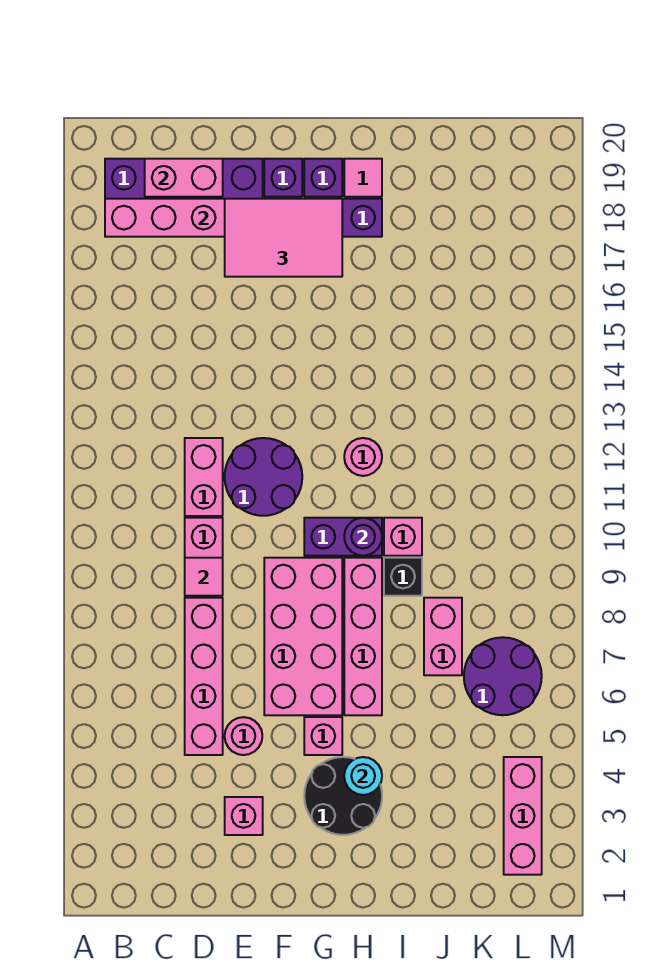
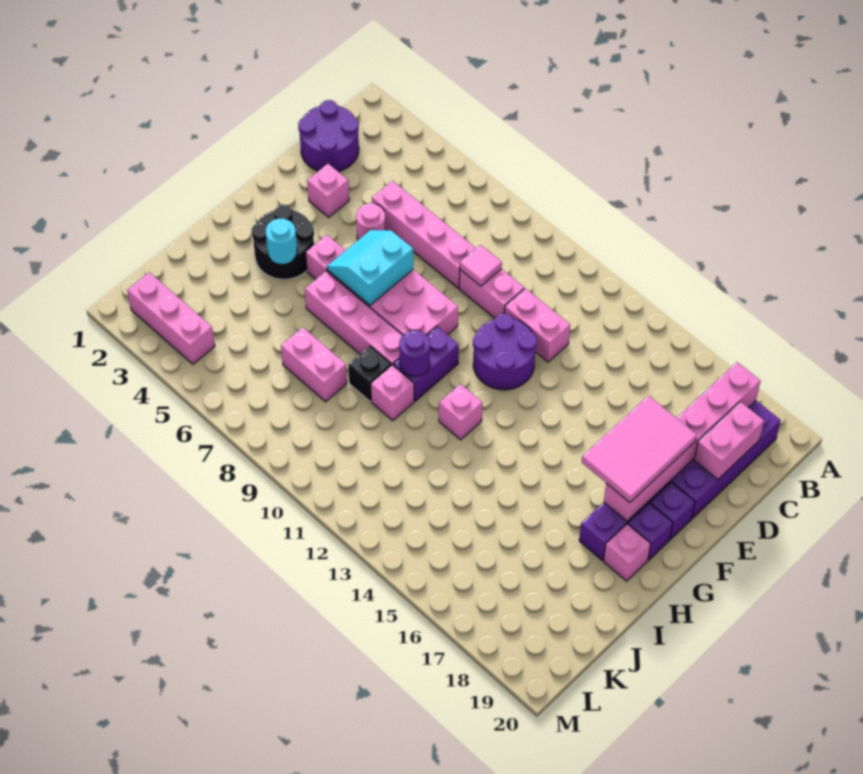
none -> cyan 2x2 slope [327,230,413,305]
pink 1x1 round brick [344,438,382,476] -> pink 1x1 brick [439,384,482,440]
pink 1x1 tile [344,159,382,197] -> pink 1x1 brick [603,524,651,581]
purple 2x2 round brick [464,637,542,715] -> purple 2x2 round brick moved to [298,100,359,172]

